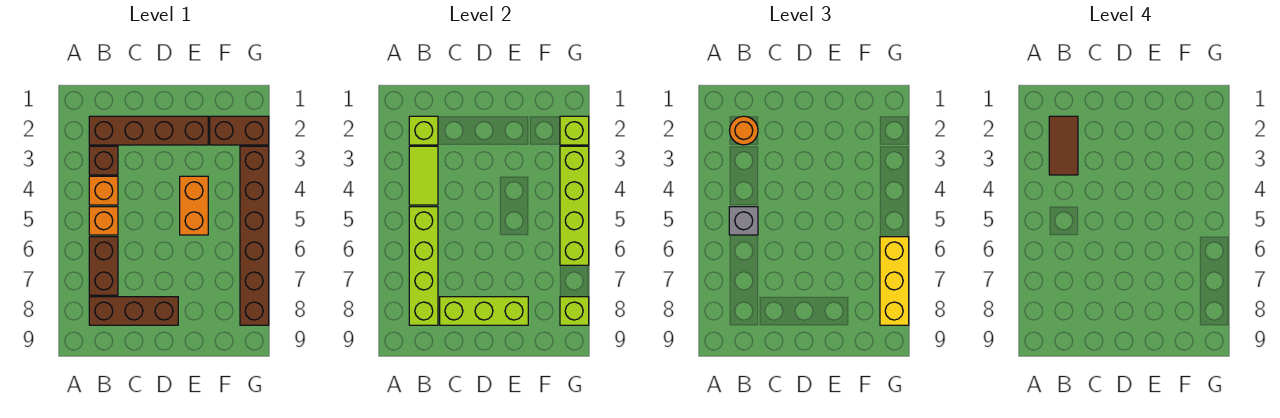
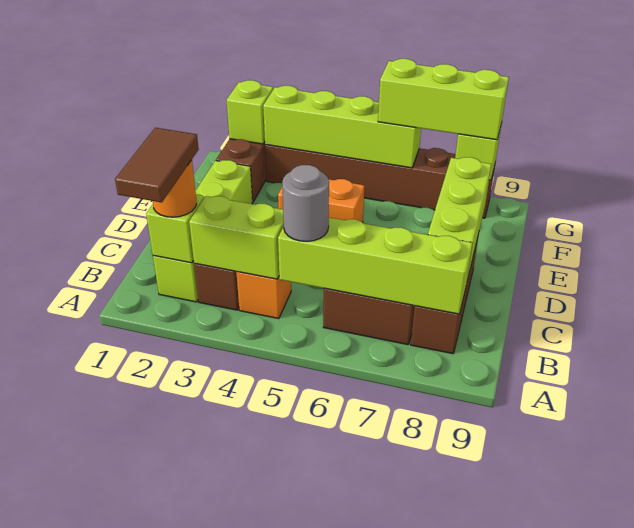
brown 1x4 brick [89,116,208,145] -> lime 1x4 brick [153,160,253,302]
brown 1x2 tile [1049,116,1078,175] -> brown 1x2 tile turned to [115,128,199,203]
lime 1x2 tile [409,146,438,205] -> lime 1x2 brick [189,196,284,279]
orange 1x1 brick [89,207,118,235] -> none
grey 1x1 brick [729,207,758,235] -> grey 1x1 round brick [282,165,329,241]
yellow 1x3 brick [880,237,909,325] -> lime 1x3 brick [378,59,509,140]

